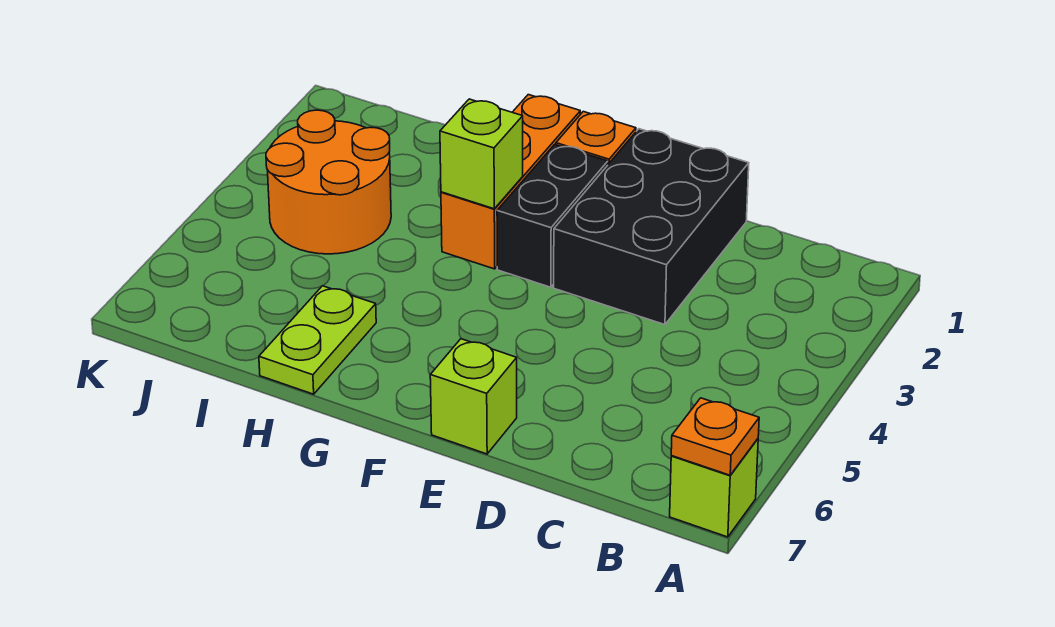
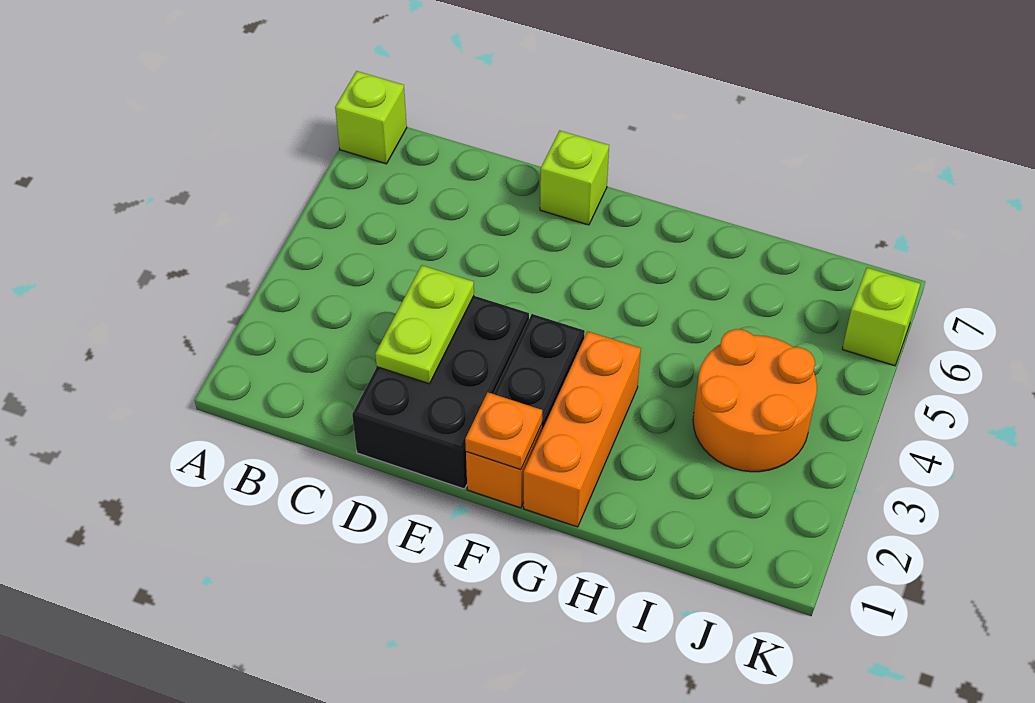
orange 1x1 plate [671,398,759,475] -> orange 1x1 plate moved to [465,392,542,470]
lime 1x1 brick [440,99,523,209] -> lime 1x1 brick moved to [842,268,920,366]
lime 1x2 plate [259,286,376,394] -> lime 1x2 plate moved to [375,265,474,384]

